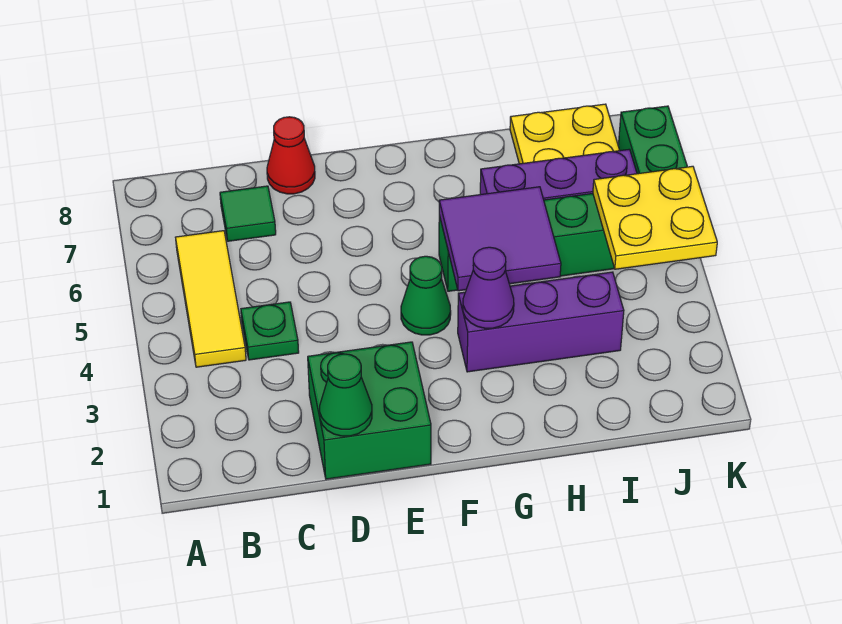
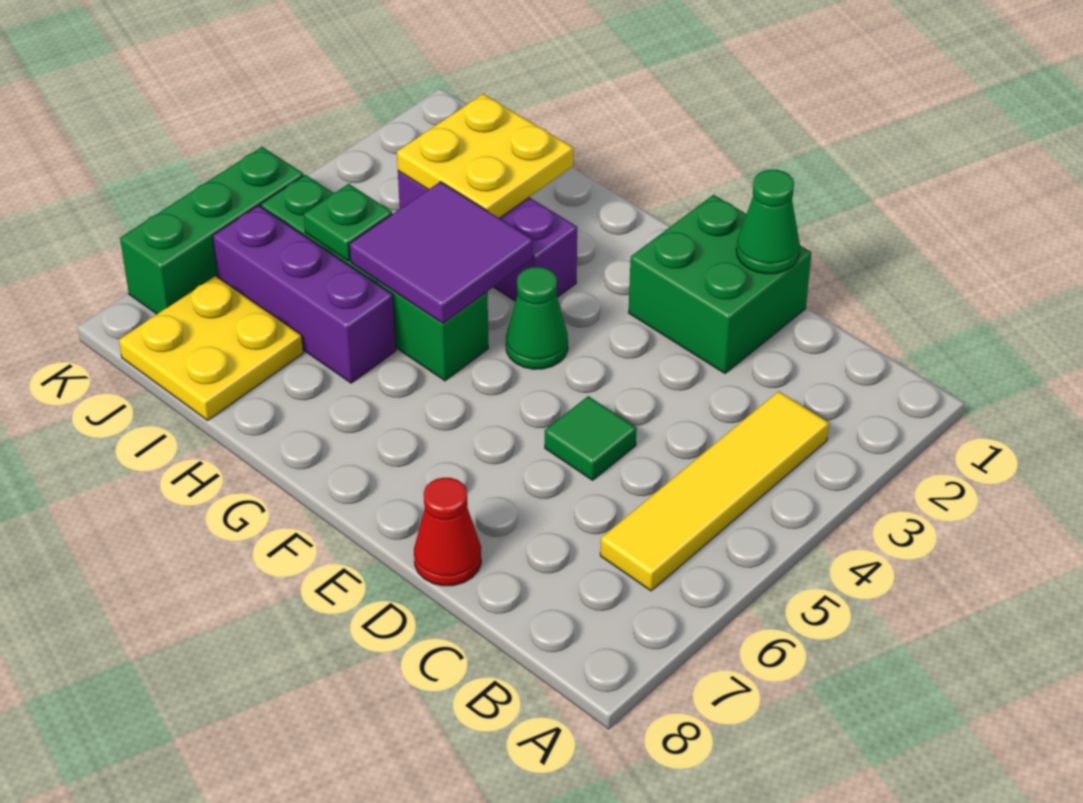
yellow 1x3 tile [175,231,246,367] -> yellow 1x4 tile [600,391,829,591]
green 1x1 plate [241,302,299,360] -> green 1x1 plate moved to [304,184,392,261]
green 1x1 tile [220,186,276,241] -> green 1x1 tile moved to [545,396,637,480]
purple 1x1 cone [463,247,514,328] -> none
yellow 2x2 plate [593,166,717,269] -> yellow 2x2 plate moved to [397,94,573,218]

